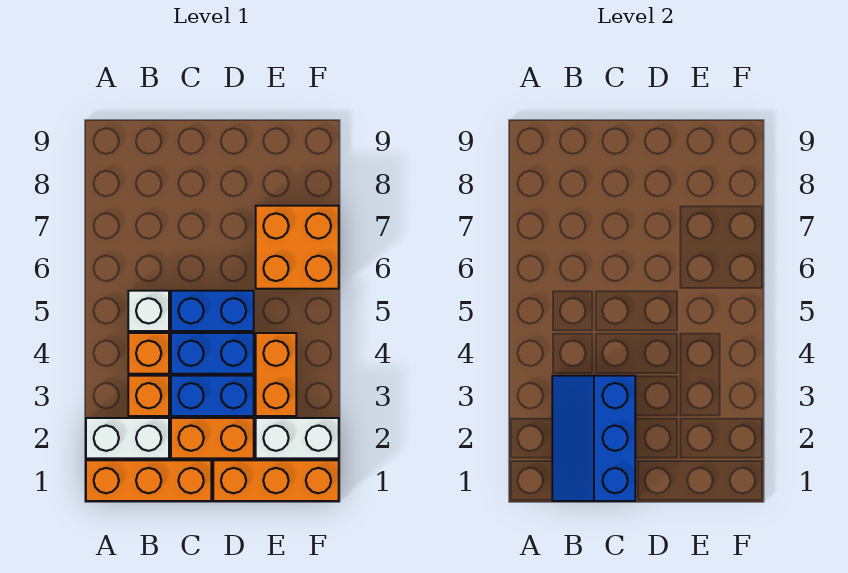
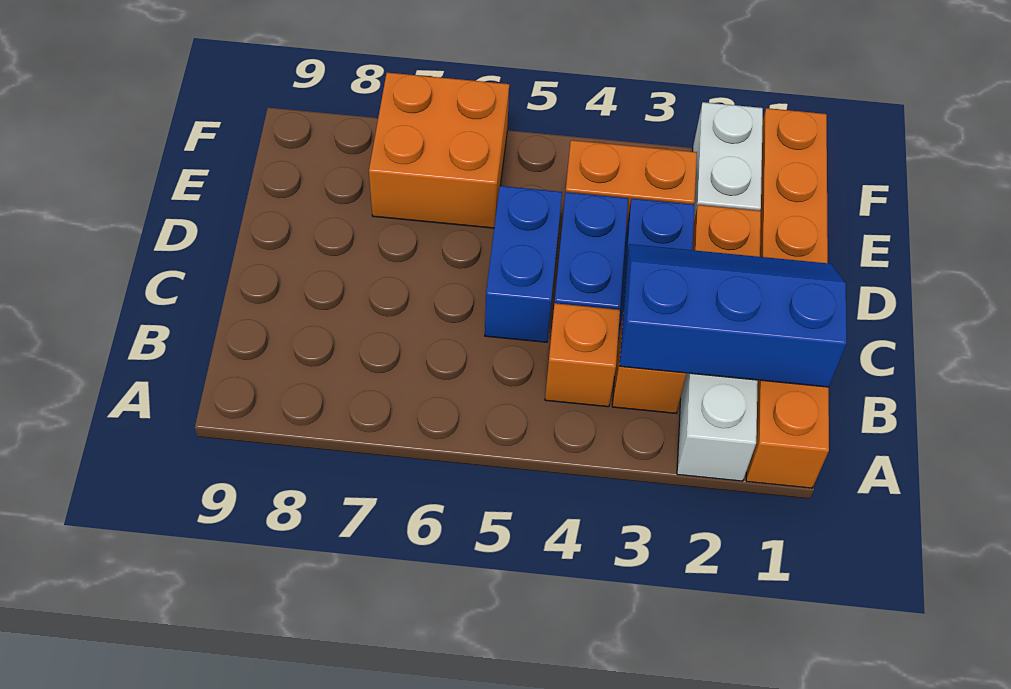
blue 2x3 slope [552,376,635,501] -> blue 2x3 slope turned to [620,244,847,387]
white 1x1 brick [128,291,169,331] -> none

